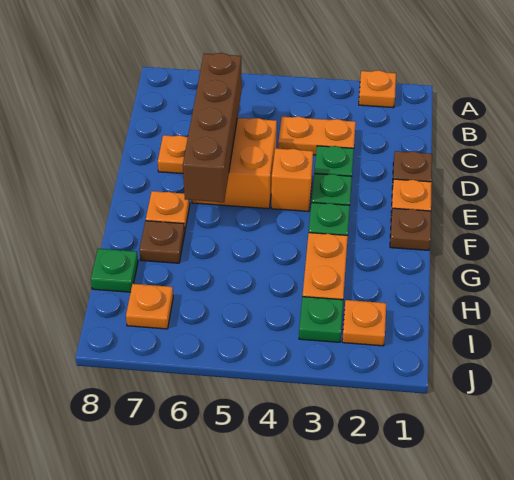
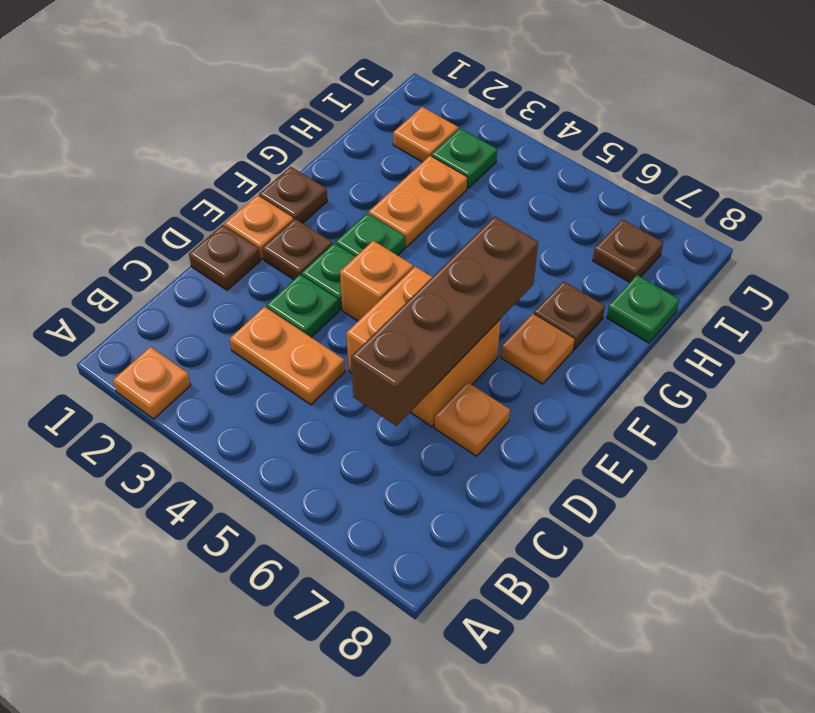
none -> brown 1x1 plate [263,219,332,280]
orange 1x1 plate [126,284,173,329] -> brown 1x1 plate [593,219,663,282]

